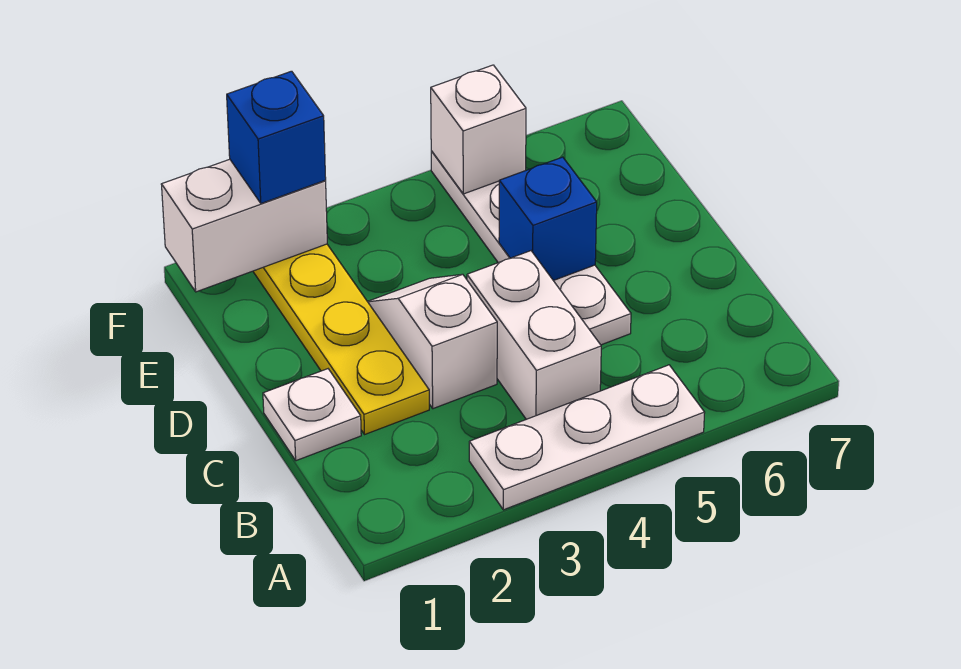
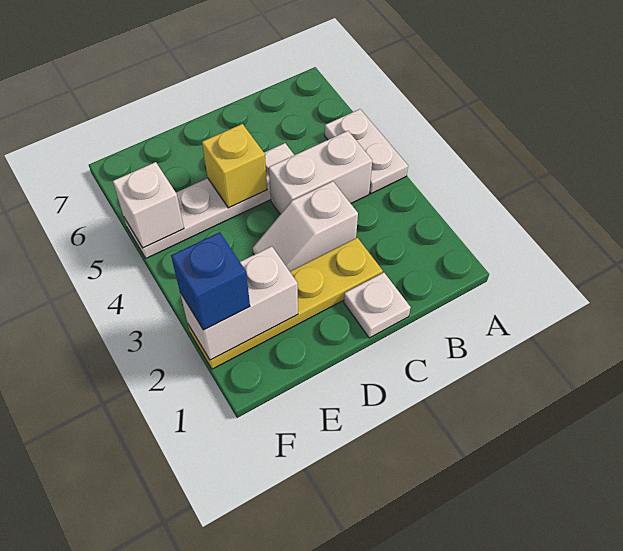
white 1x3 plate [469,365,705,510] -> white 1x2 plate [325,109,408,194]
blue 1x1 brick [499,157,597,281] -> yellow 1x1 brick [202,124,267,208]
white 1x2 brick [161,159,327,292] -> white 1x2 brick turned to [180,246,298,360]

